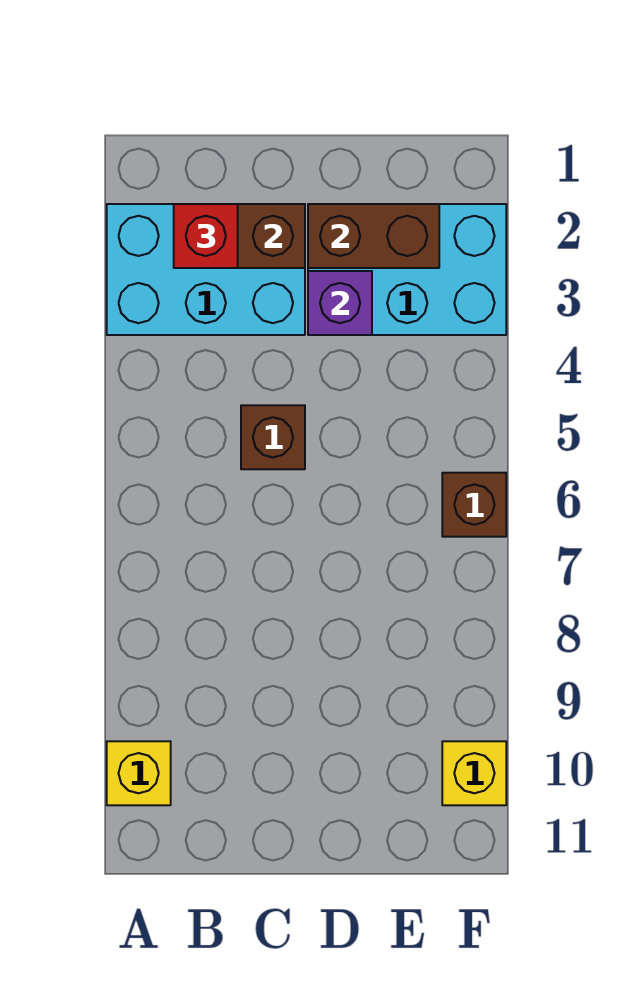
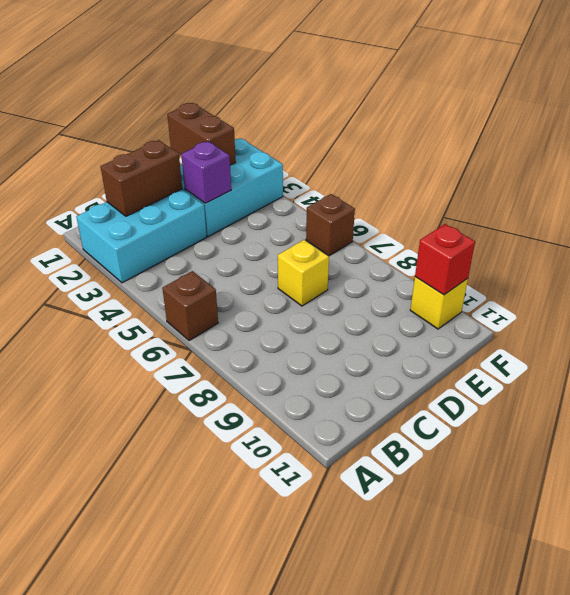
yellow 1x1 brick [107,741,171,805] -> yellow 1x1 brick moved to [278,240,329,306]
red 1x1 brick [174,204,238,268] -> red 1x1 brick moved to [415,224,475,295]
brown 1x1 brick [241,405,305,469] -> brown 1x1 brick moved to [162,271,218,341]
brown 1x2 brick [308,204,439,268] -> brown 1x2 brick turned to [167,103,236,165]

